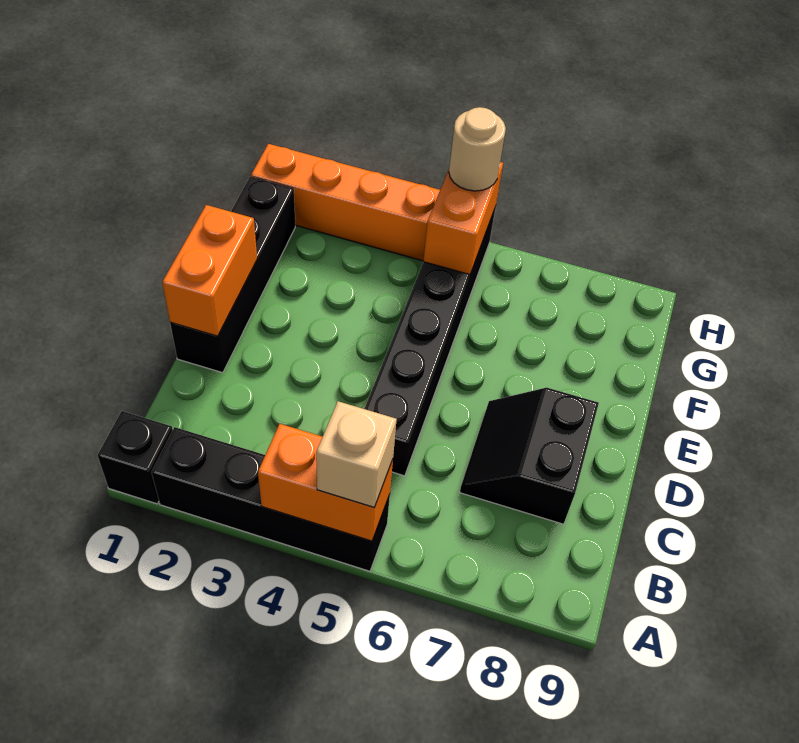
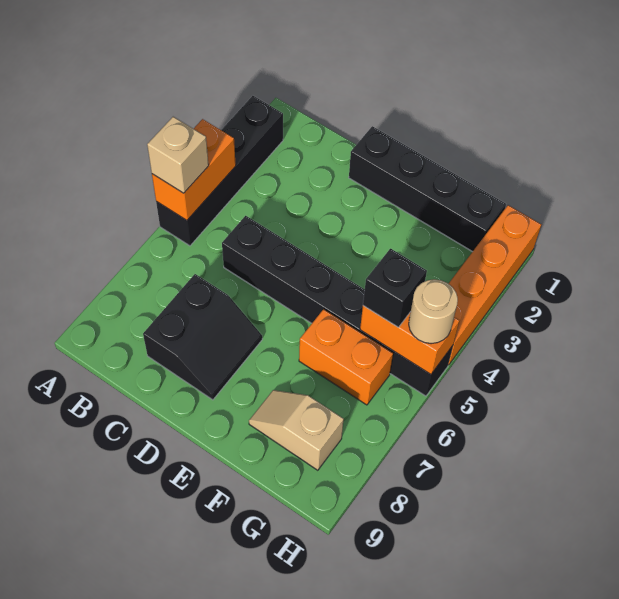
black 1x1 brick [98,411,173,504] -> black 1x1 brick moved to [363,249,427,327]
black 2x2 slope [460,388,599,524] -> black 2x2 slope turned to [143,274,262,400]
orange 1x2 brick [162,205,257,336] -> orange 1x2 brick moved to [299,309,393,405]
none -> tan 1x2 slope [249,390,344,470]

